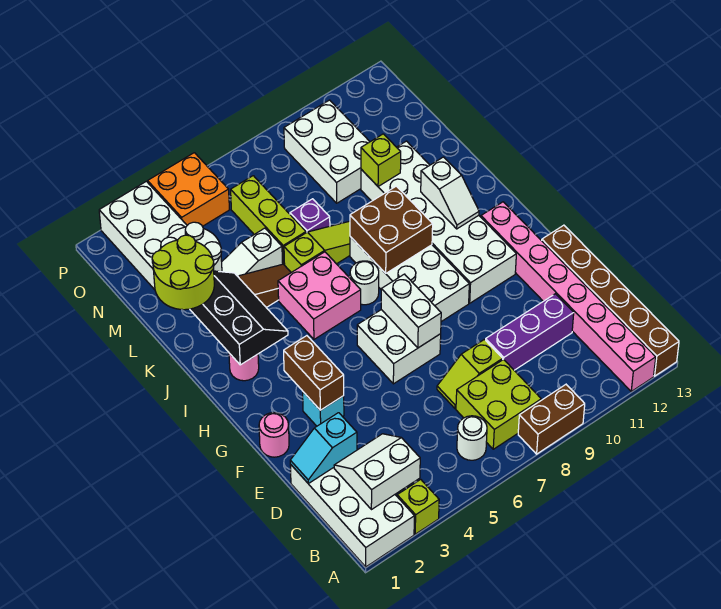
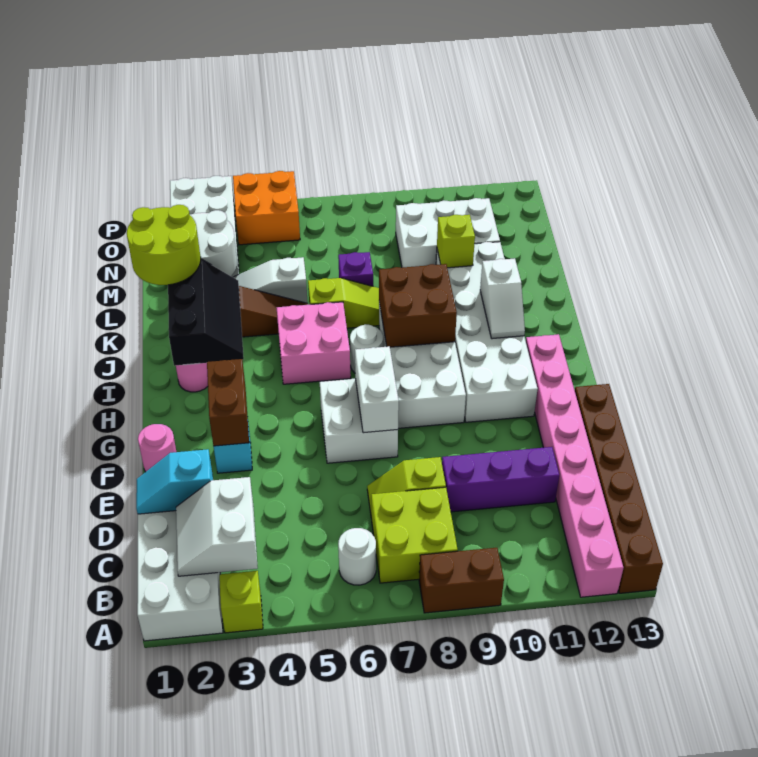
white 2x2 slope [334,434,420,510] -> white 2x2 slope turned to [176,477,258,576]
lime 1x3 brick [231,176,306,265] -> none
white 2x3 brick [284,100,370,203] -> white 2x3 brick turned to [396,198,500,268]

